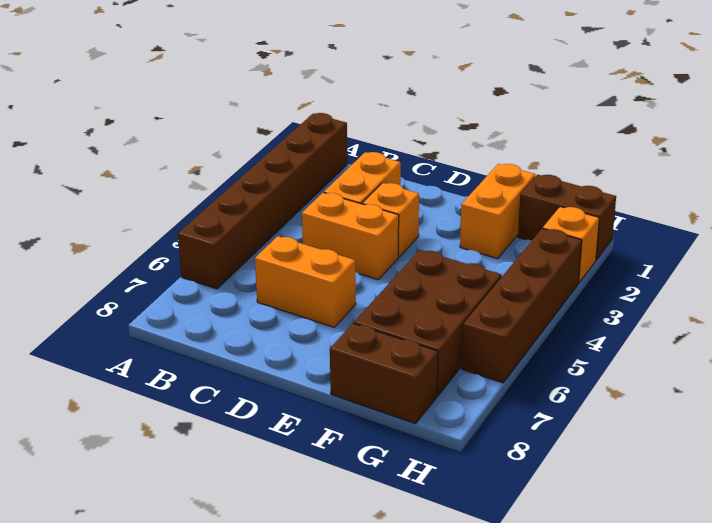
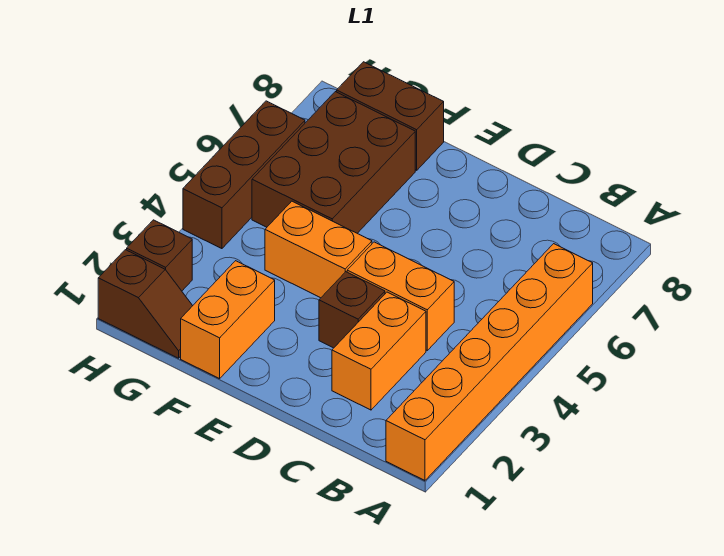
brown 1x6 brick [178,113,348,289] -> orange 1x6 brick [386,244,593,480]
orange 1x2 brick [255,236,356,327] -> orange 1x2 brick moved to [265,201,372,298]
orange 1x1 brick [362,183,419,257] -> brown 1x1 brick [319,272,385,348]
brown 1x2 brick [518,175,616,260] -> brown 1x2 slope [98,250,193,358]
orange 1x1 brick [543,207,599,282] -> brown 1x1 brick [127,220,192,291]
brown 1x4 brick [462,229,582,383] -> brown 1x3 brick [183,101,305,249]

